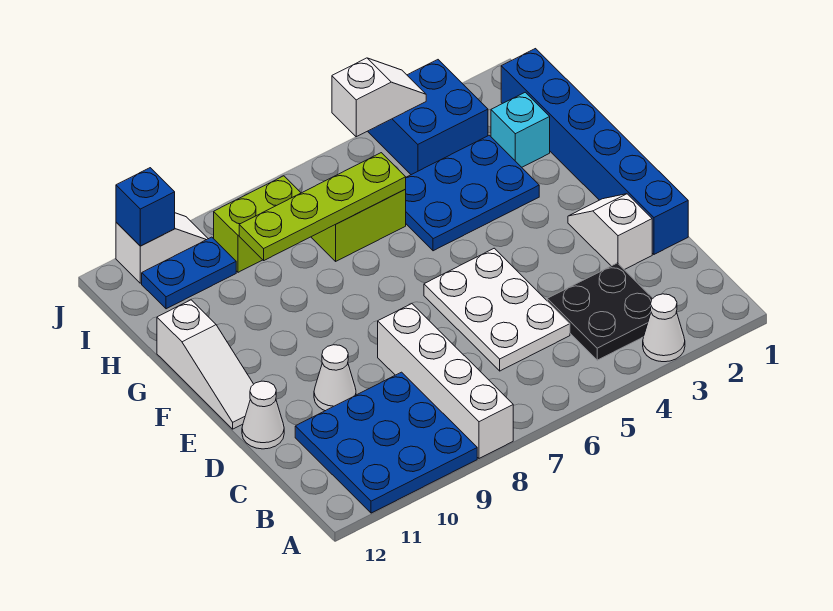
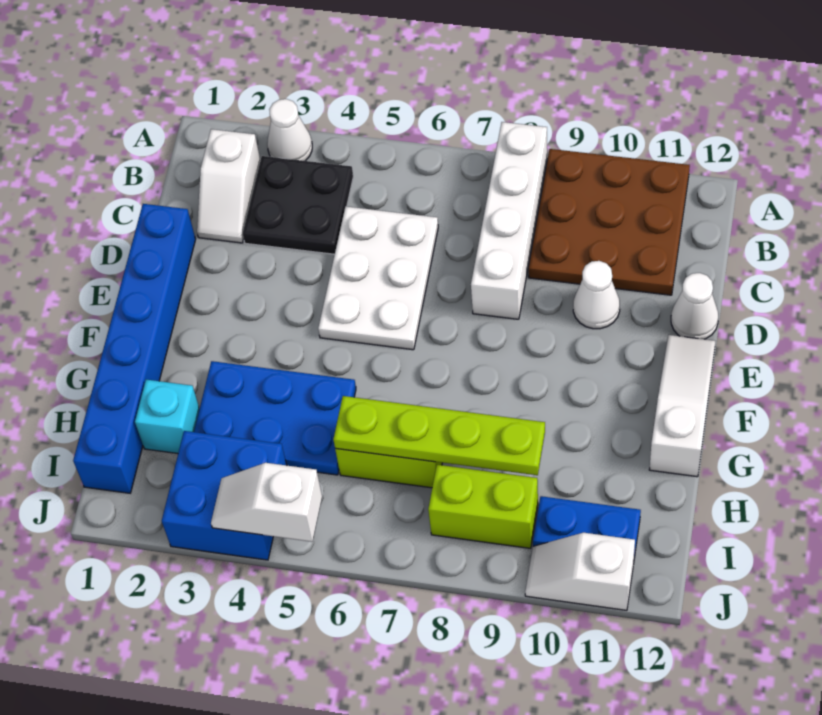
blue 3x3 plate [295,372,477,513] -> brown 3x3 plate [528,149,690,295]
white 1x2 slope [568,194,652,270] -> white 1x2 slope moved to [197,129,260,243]
blue 1x1 brick [116,168,175,246] -> none

